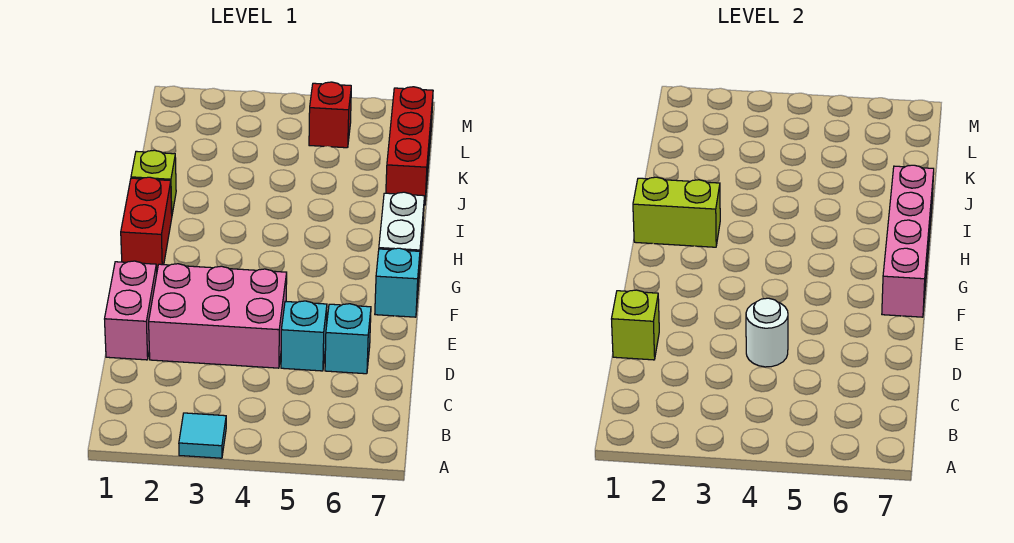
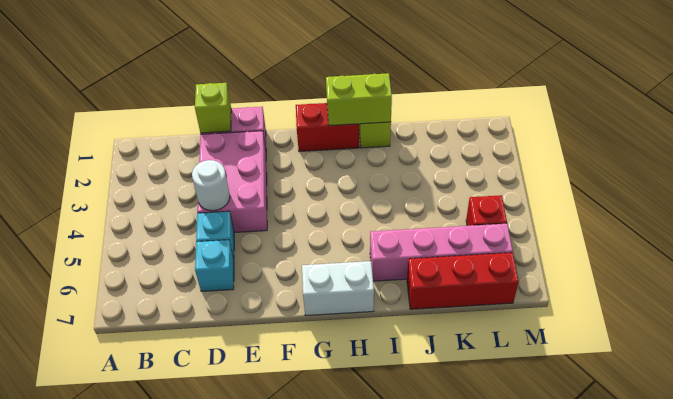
cyan 1x1 tile [179,413,226,458] -> none
cyan 1x1 brick [375,248,420,317] -> none
pink 1x4 brick [882,165,934,317] -> pink 1x4 brick moved to [370,223,513,281]
lime 1x2 brick [633,177,720,247] -> lime 1x2 brick turned to [326,73,392,126]

